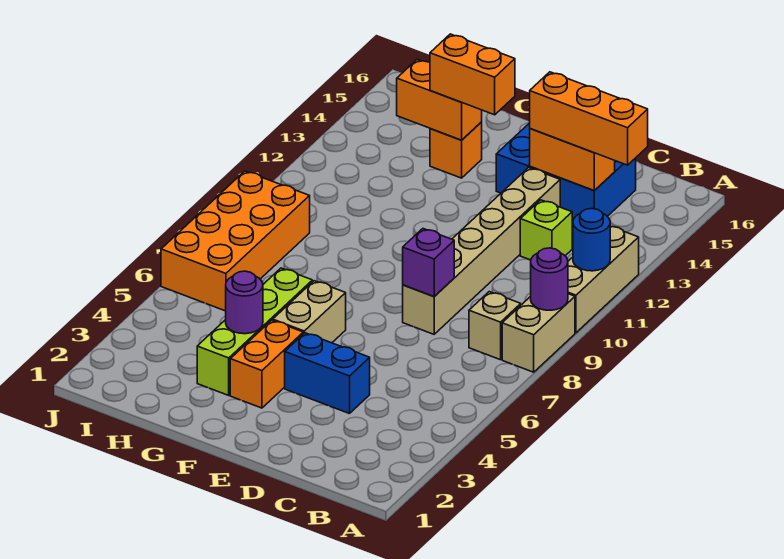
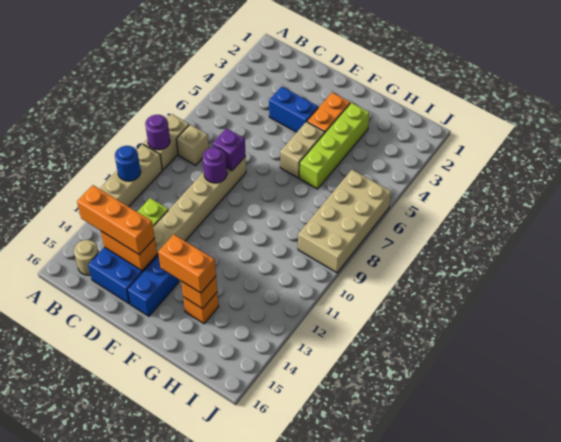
none -> tan 1x1 round brick [74,240,99,275]
purple 1x1 round brick [226,271,263,334] -> purple 1x1 round brick moved to [203,147,227,183]
orange 1x2 brick [397,60,482,140] -> orange 1x1 brick [181,276,217,309]
orange 2x4 brick [161,171,310,311] -> tan 2x4 brick [298,170,391,273]

